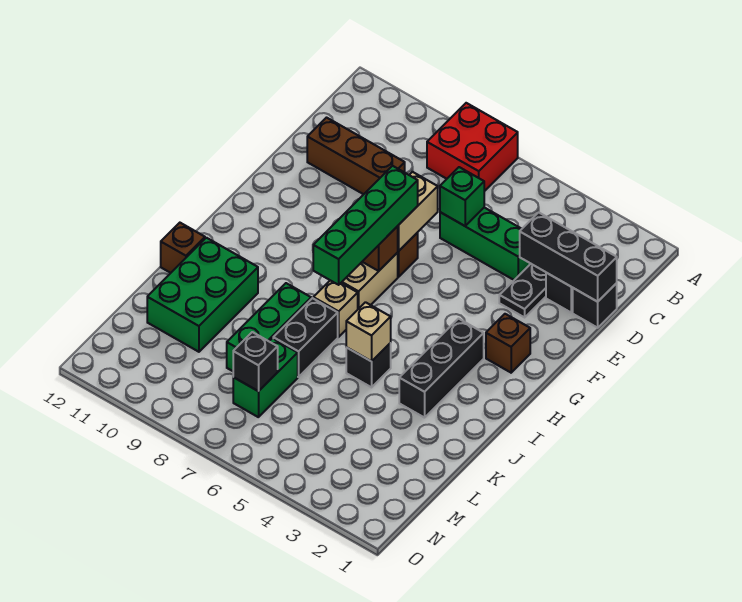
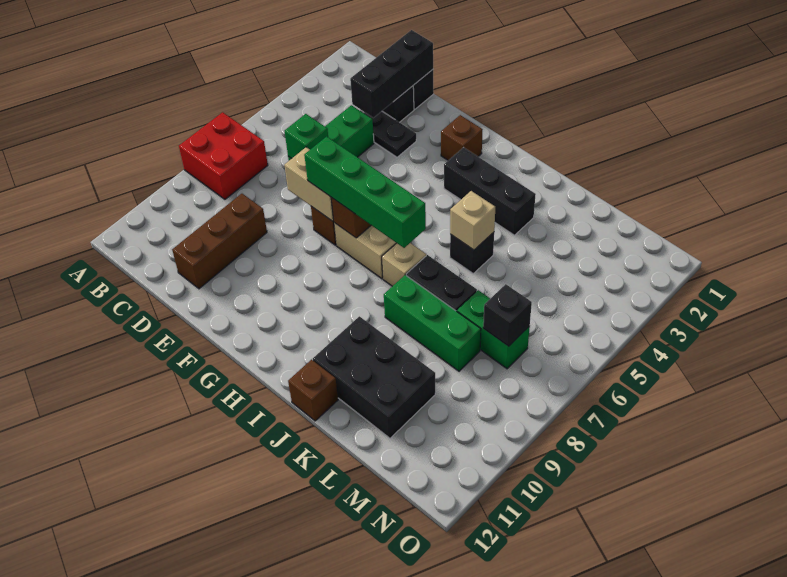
green 2x3 brick [147,238,258,352] -> black 2x3 brick [313,316,435,438]

